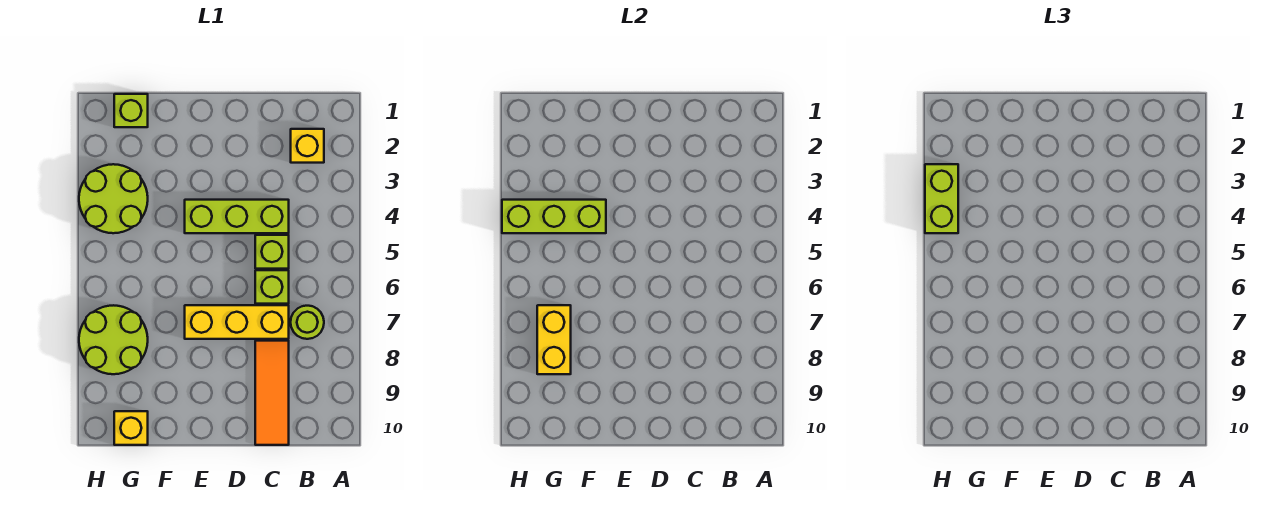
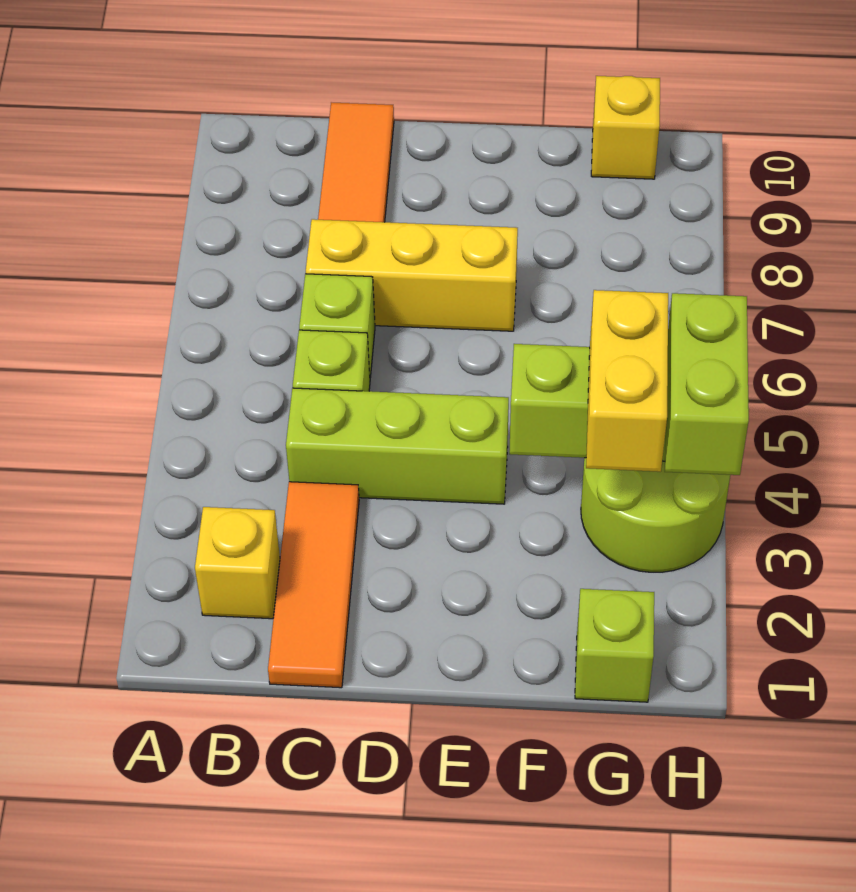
lime 1x1 round brick [291,306,324,339] -> none
none -> orange 1x3 tile [268,482,359,688]
lime 2x2 round brick [79,305,148,374] -> none
yellow 1x2 brick [537,305,571,374] -> yellow 1x2 brick moved to [586,290,668,472]

